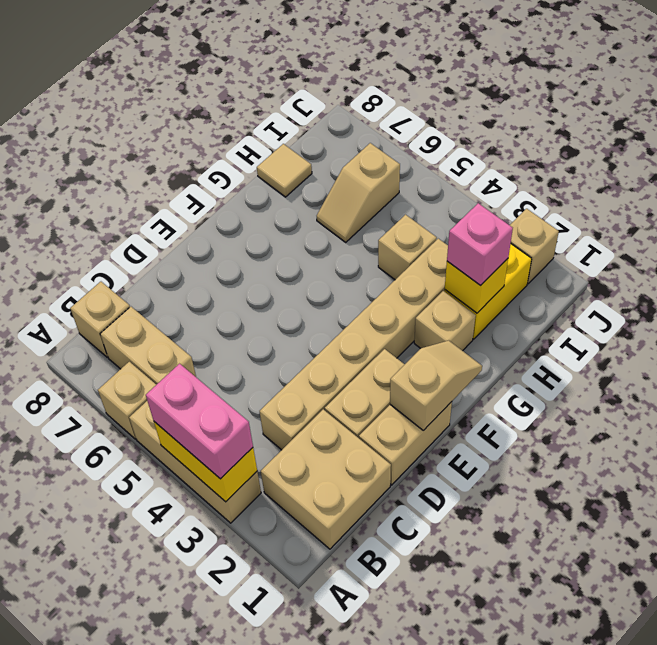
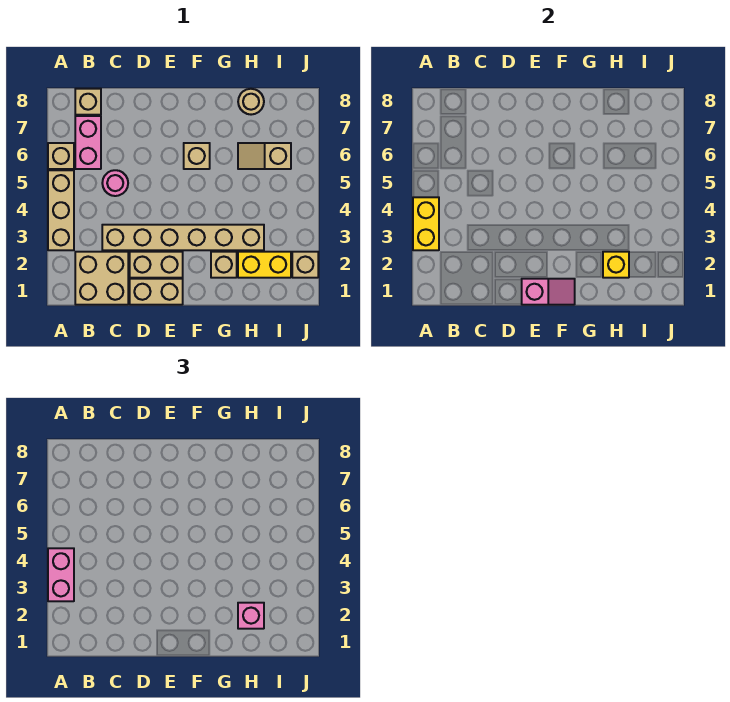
tan 1x2 brick [100,307,196,385] -> pink 1x2 brick [75,116,101,169]
none -> pink 1x1 round brick [102,170,128,196]
tan 1x2 slope [390,340,482,431] -> pink 1x2 slope [522,279,575,305]
tan 1x1 brick [378,215,437,280] -> tan 1x1 brick moved to [184,143,210,169]
tan 1x1 tile [257,144,312,197] -> tan 1x1 round brick [238,89,264,115]

